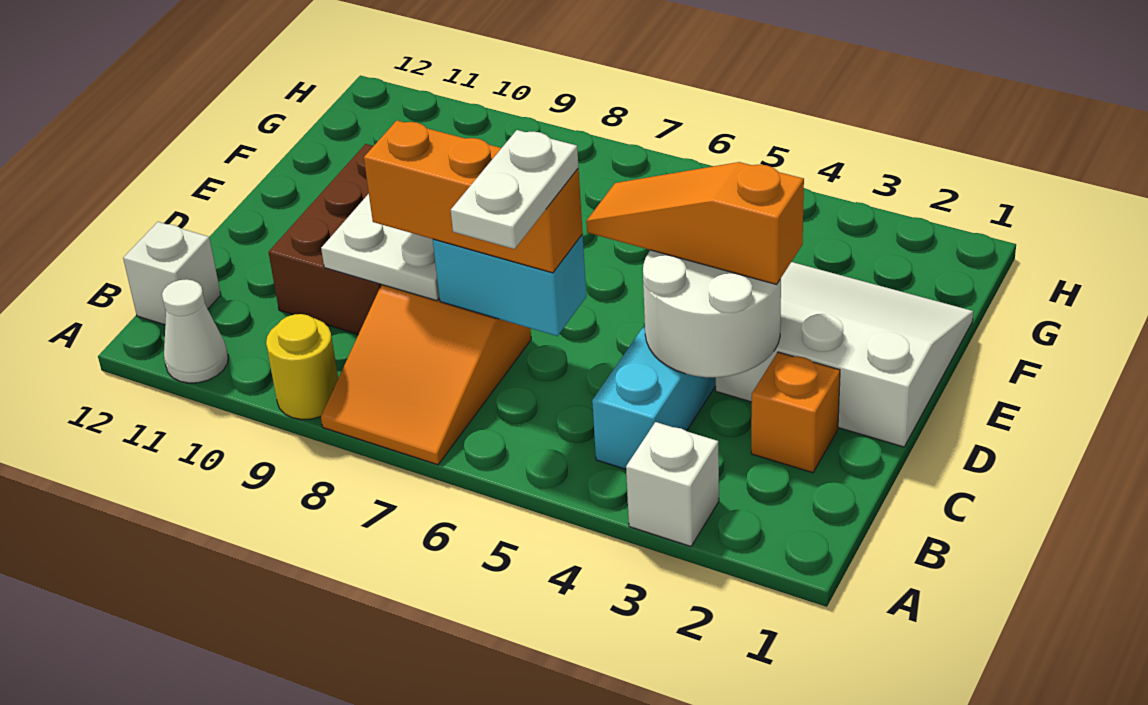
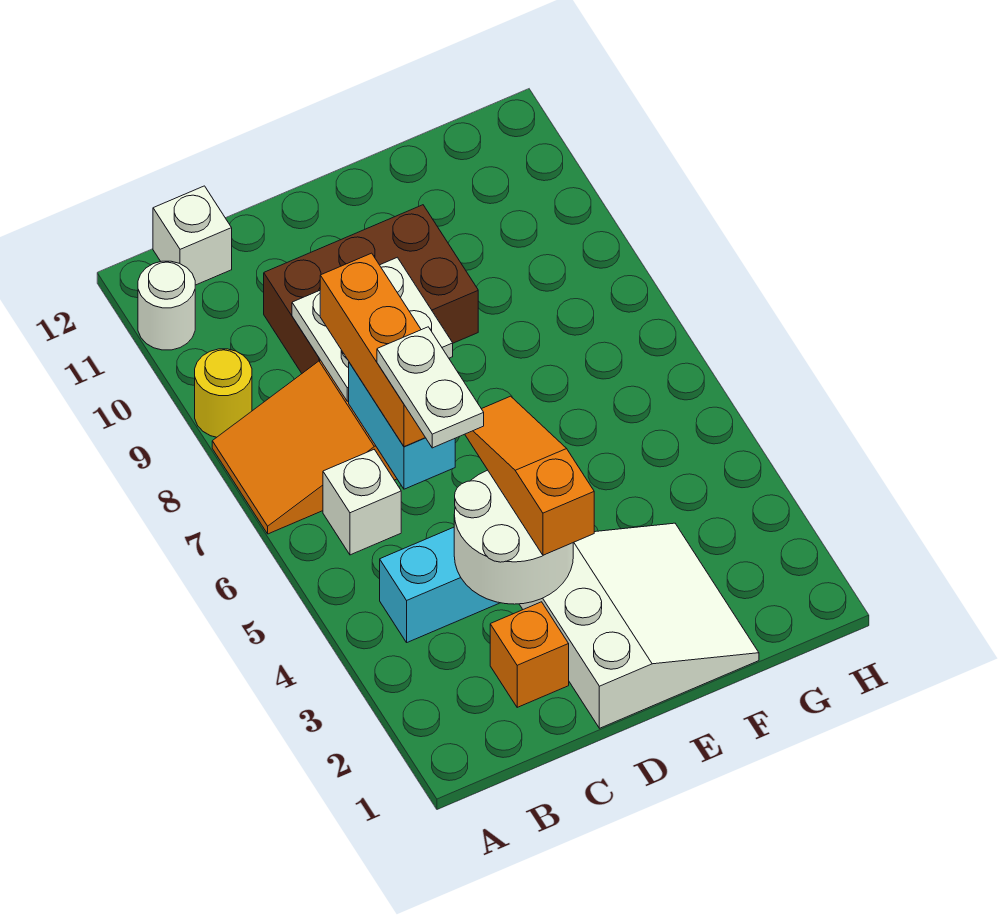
white 1x1 brick [626,422,719,546] -> white 1x1 brick moved to [323,450,401,555]
white 1x1 cone [162,279,228,383] -> white 1x1 round brick [138,261,195,350]
white 1x2 plate [451,130,579,249] -> white 1x2 plate turned to [377,327,484,448]

